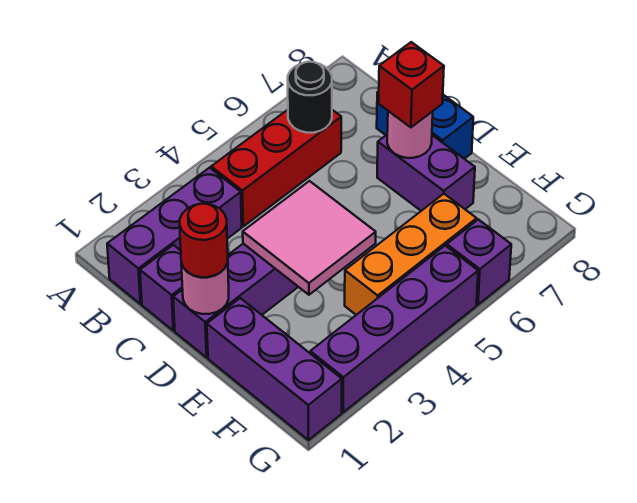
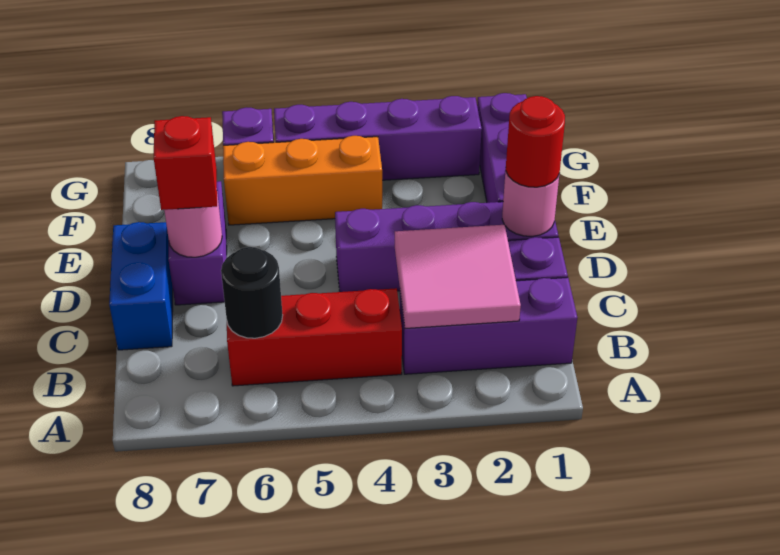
pink 2x2 tile [243,181,376,295] -> pink 2x2 tile moved to [395,225,521,328]

